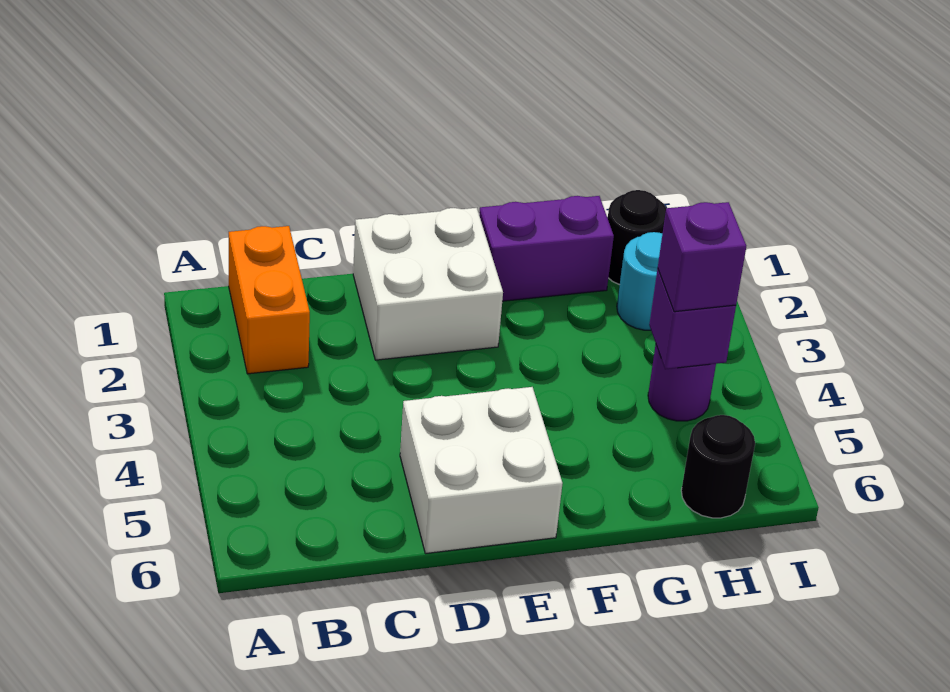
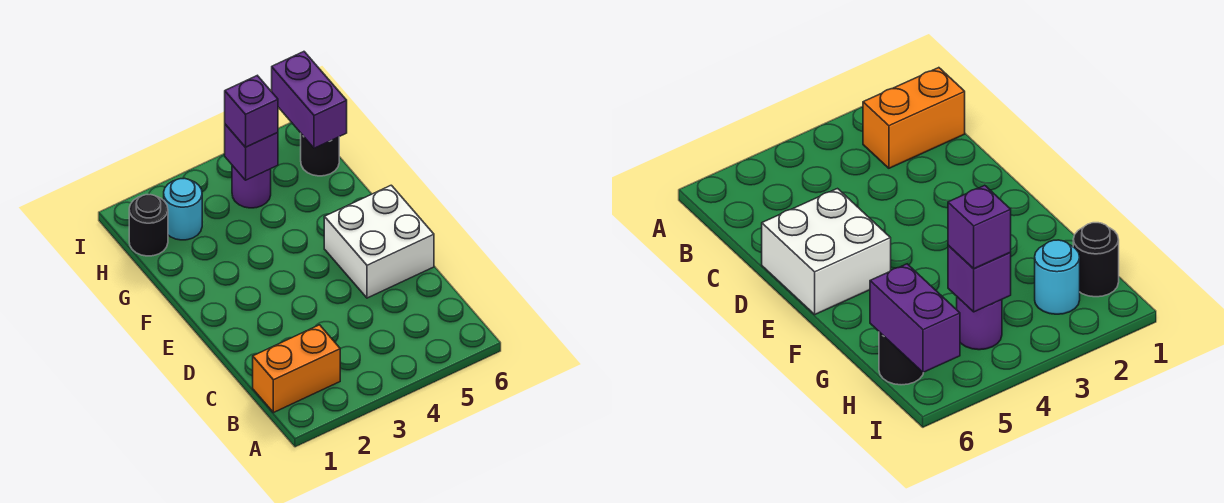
white 2x2 brick [353,208,503,360] -> none
purple 1x2 brick [479,196,614,301] -> purple 1x2 brick moved to [272,52,347,148]

